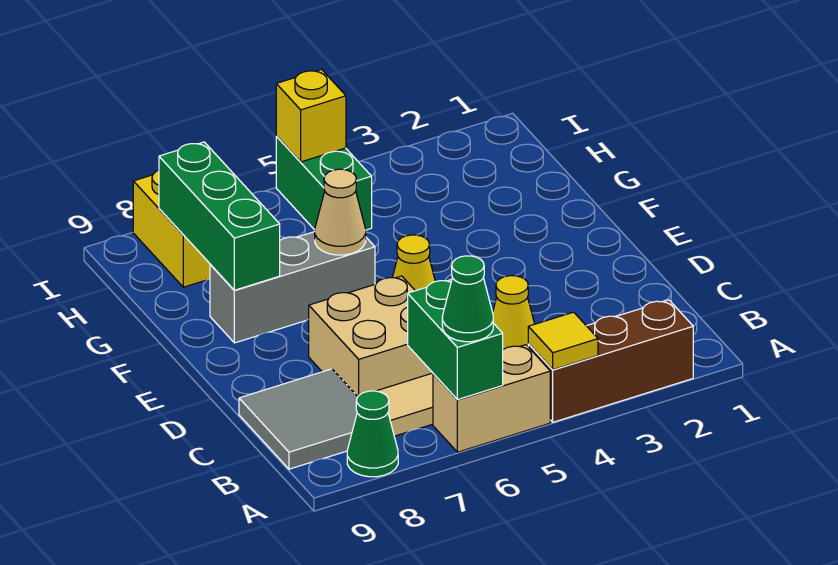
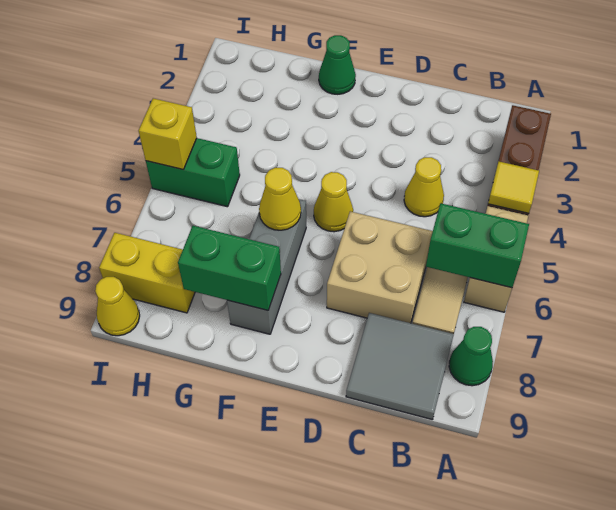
green 1x1 cone [442,256,493,342] -> green 1x1 cone moved to [319,35,356,94]
tan 1x1 cone [315,169,366,255] -> yellow 1x1 cone [259,168,301,230]
green 1x3 brick [159,142,280,290] -> green 1x2 brick [178,226,281,310]
none -> yellow 1x1 cone [95,277,140,336]

